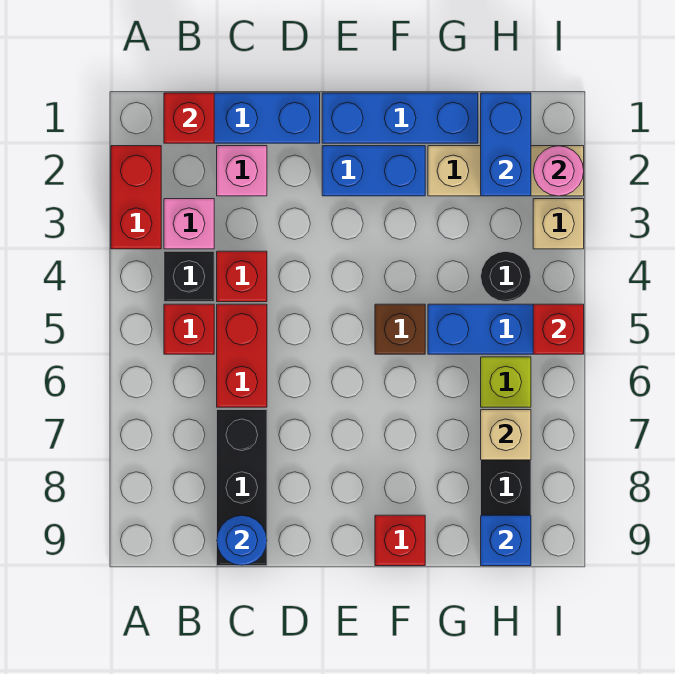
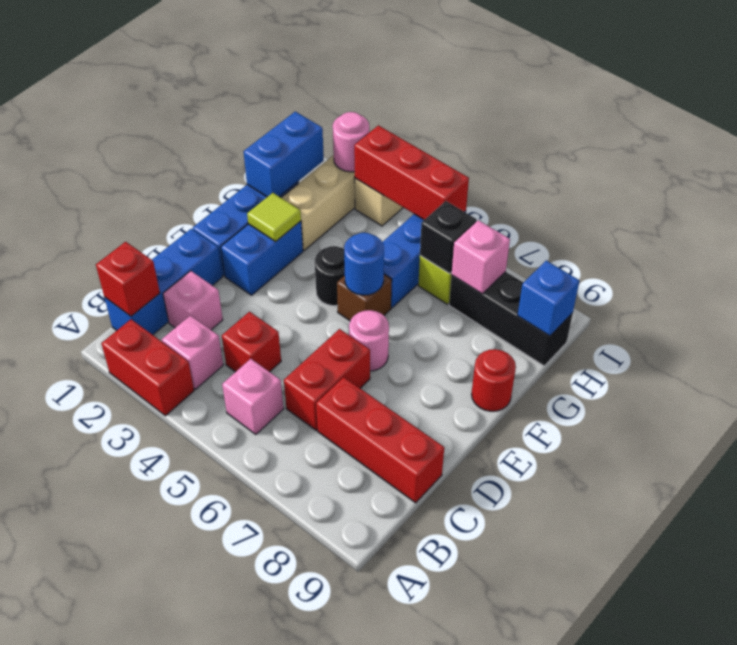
black 1x1 brick [164,251,214,302] -> black 1x1 brick moved to [420,201,477,274]
red 1x1 brick [164,304,214,354] -> pink 1x1 brick [222,359,283,434]
red 1x2 brick [217,304,267,407] -> red 1x2 brick turned to [284,329,370,430]
black 1x3 brick [217,410,267,566] -> red 1x3 brick [316,377,444,503]
blue 1x1 round brick [217,515,267,566] -> blue 1x1 round brick moved to [344,233,384,295]
none -> pink 1x1 round brick [349,310,389,371]
none -> lime 1x1 tile [247,193,301,242]
red 1x1 brick [375,515,425,566] -> red 1x1 round brick [472,349,516,411]
blue 1x2 brick [481,93,531,196] -> blue 1x2 brick turned to [244,112,324,197]
black 1x1 round brick [481,251,531,302] -> black 1x1 round brick moved to [315,246,345,306]
tan 1x1 brick [481,410,531,460] -> pink 1x1 brick [451,220,510,294]
red 1x1 brick [533,304,584,354] -> red 1x3 brick [354,125,469,220]

